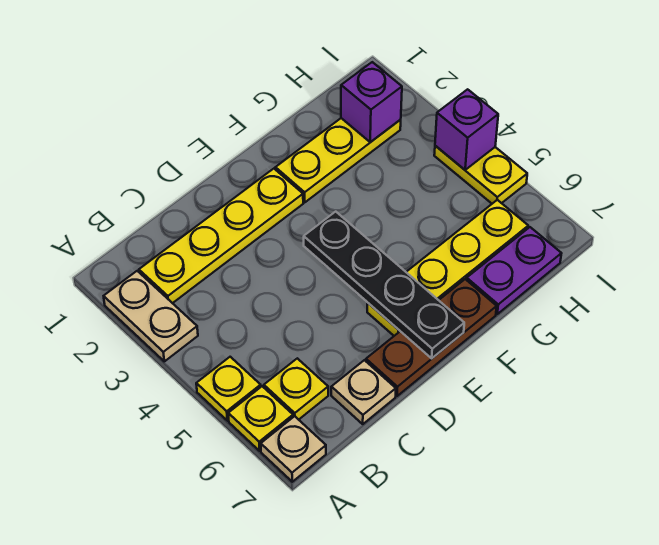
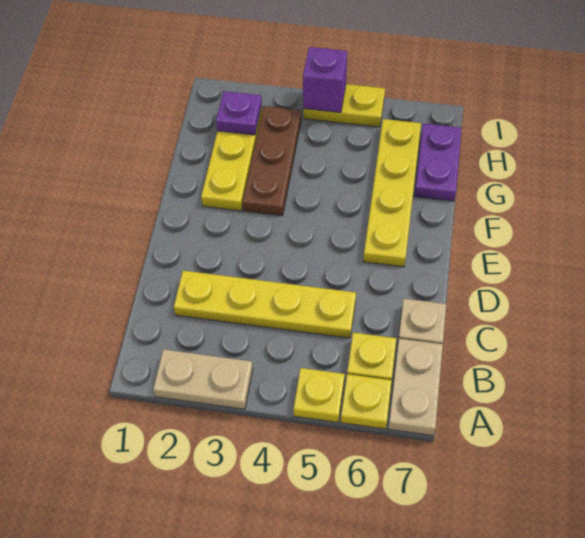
tan 1x1 plate [261,416,326,482] -> tan 1x2 plate [388,339,443,436]
yellow 1x4 plate [139,169,303,303] -> yellow 1x4 plate turned to [174,271,356,338]
brown 1x3 plate [366,279,497,396] -> brown 1x3 plate moved to [243,106,301,216]
black 1x4 plate [304,212,464,359] -> none
purple 1x1 brick [341,62,402,142] -> purple 1x1 plate [216,91,262,135]

